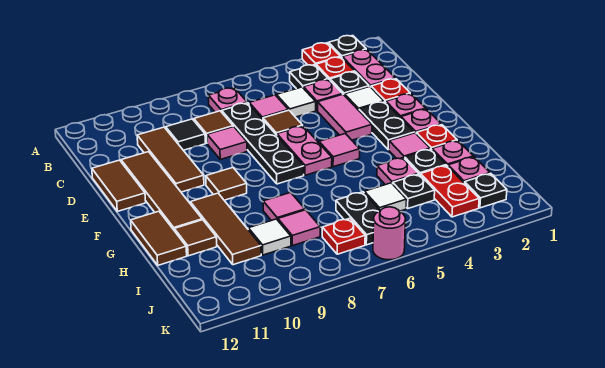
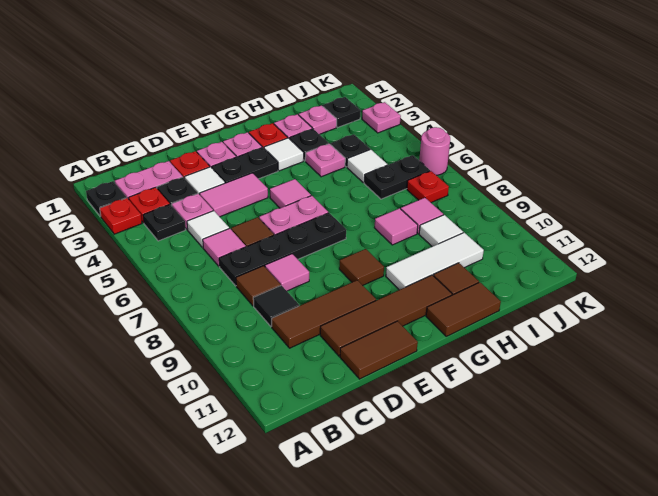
pink 1x1 plate [208,88,247,112] -> pink 1x1 plate moved to [362,102,401,133]
pink 1x1 tile [389,133,430,159] -> white 1x1 tile [264,138,304,171]
brown 1x3 tile [190,193,261,265] -> white 1x3 tile [386,233,484,290]
red 1x2 plate [421,165,479,217] -> none

